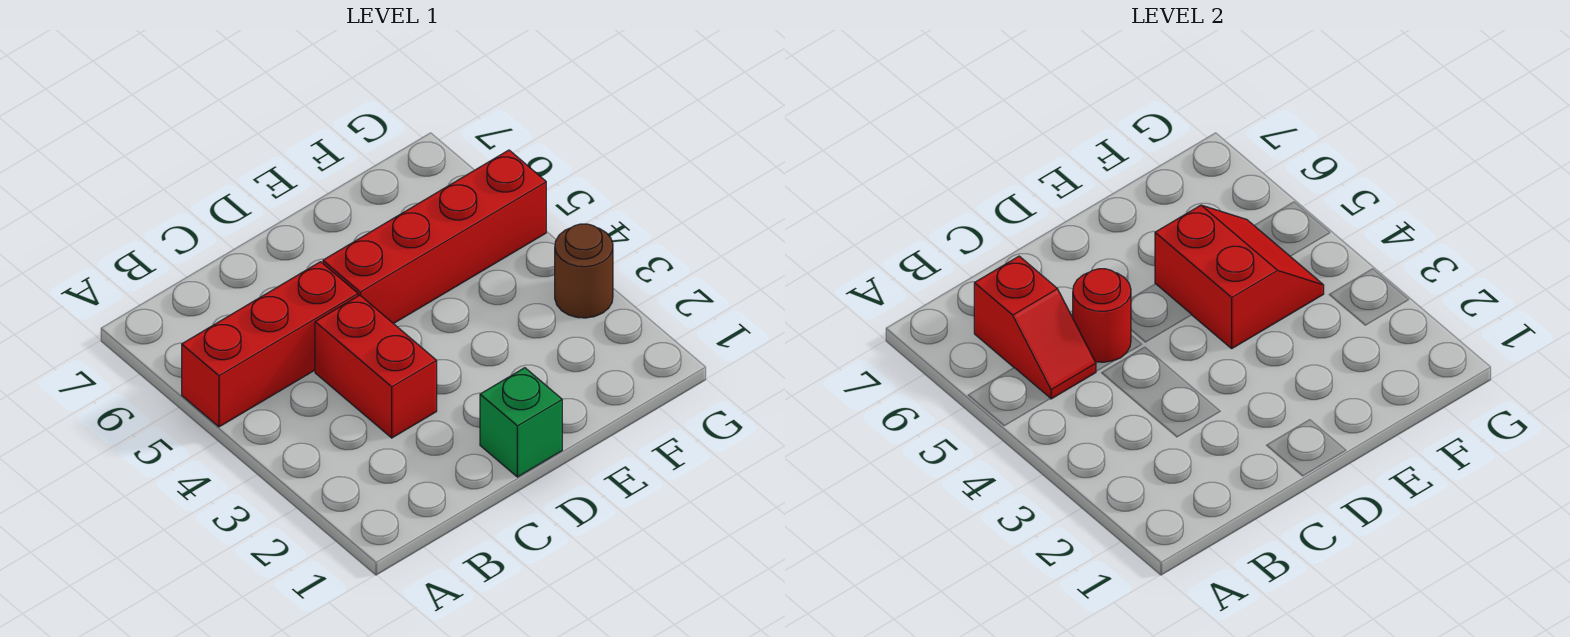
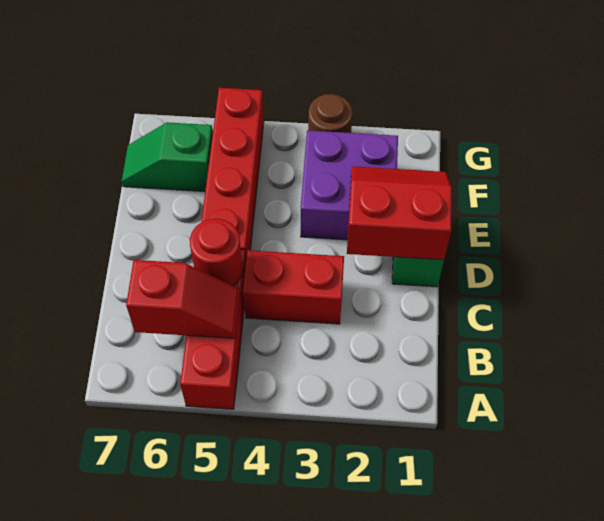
none -> purple 2x2 brick [301,130,398,240]
red 2x2 slope [1155,205,1324,349] -> red 2x2 slope moved to [347,166,452,260]
none -> green 1x2 slope [122,122,213,191]

